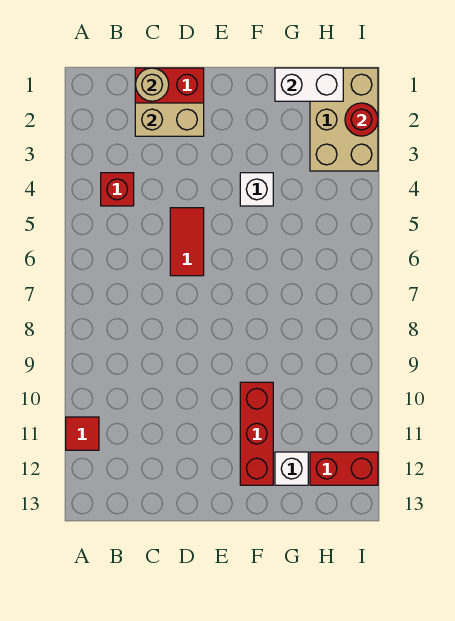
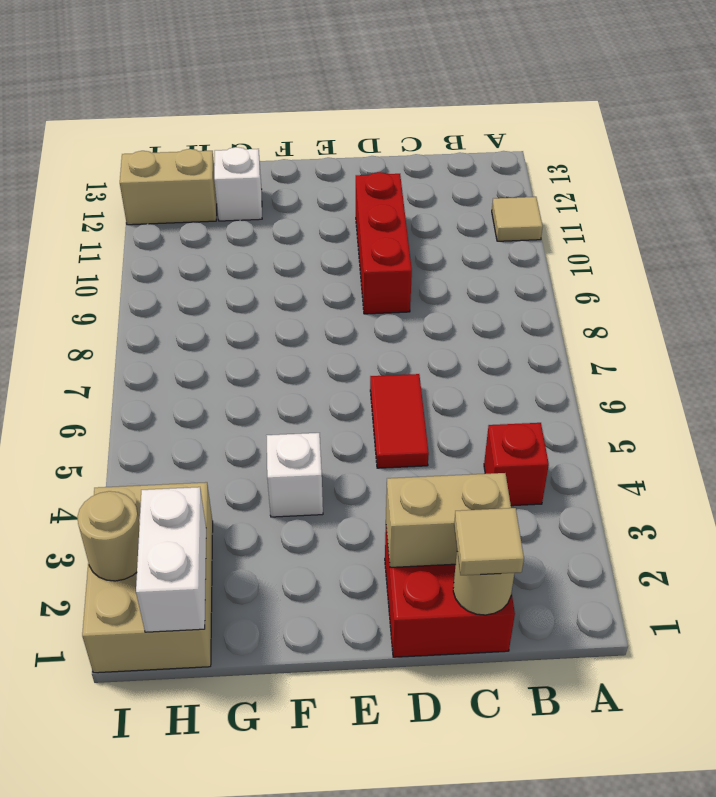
red 1x1 tile [66,417,99,450] -> tan 1x1 tile [492,197,543,241]
none -> tan 1x1 tile [454,508,524,575]
red 1x3 brick [240,382,273,485] -> red 1x3 brick moved to [356,172,412,314]
white 1x2 brick [275,68,343,101] -> white 1x2 brick turned to [136,487,206,632]
red 1x2 brick [310,452,378,485] -> tan 1x2 brick [120,149,217,225]
red 1x1 round brick [345,103,378,136] -> tan 1x1 round brick [77,491,140,581]

